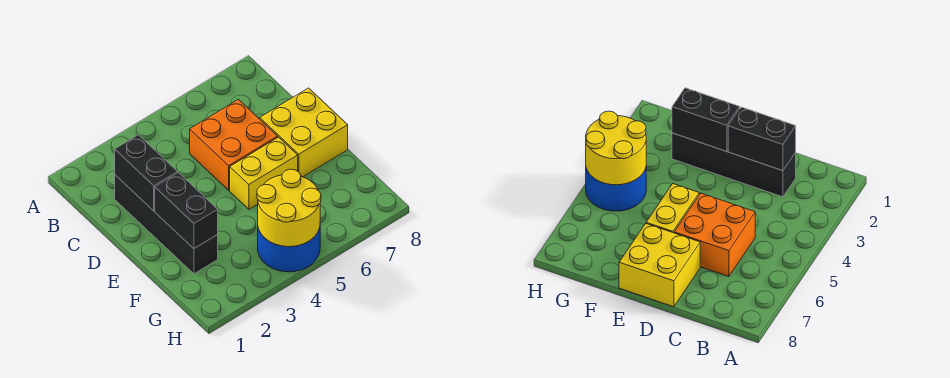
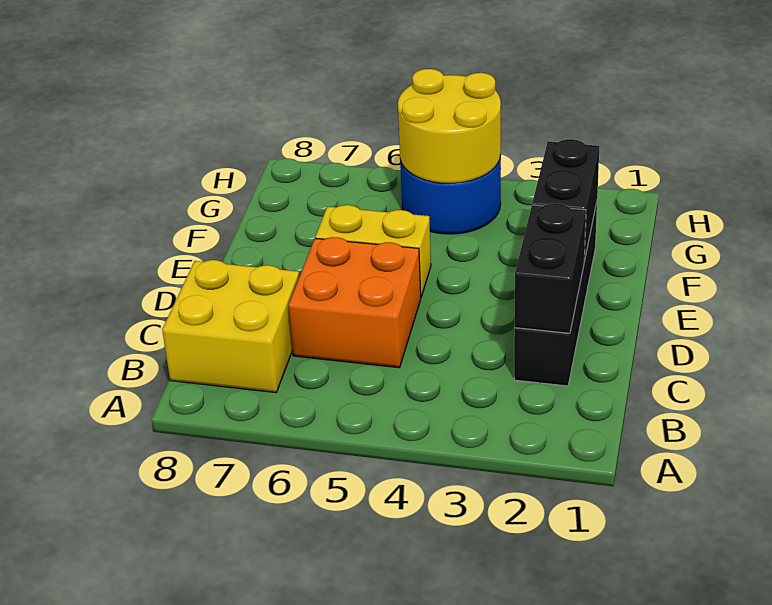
yellow 2x2 brick [260,88,348,177] -> yellow 2x2 brick moved to [162,260,299,393]

